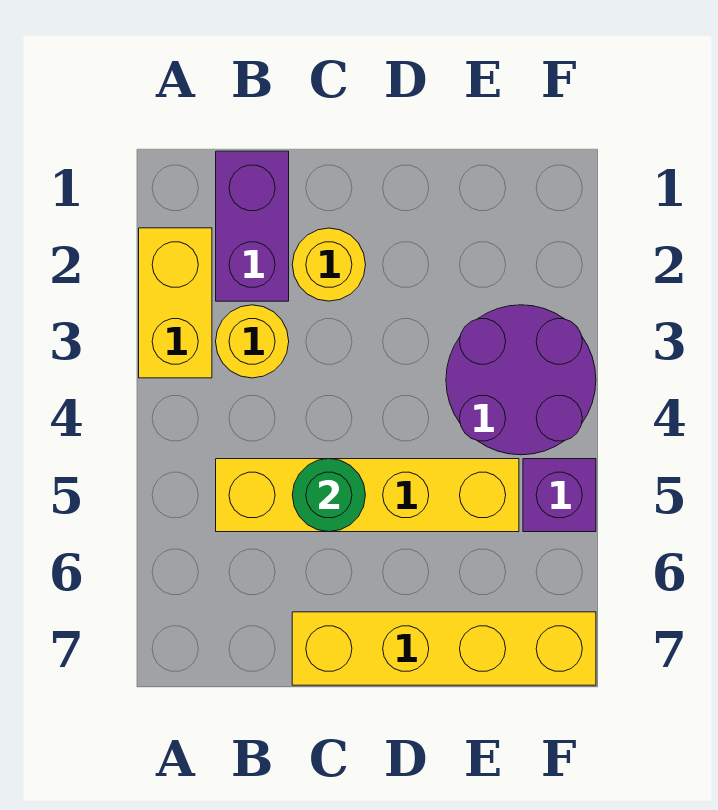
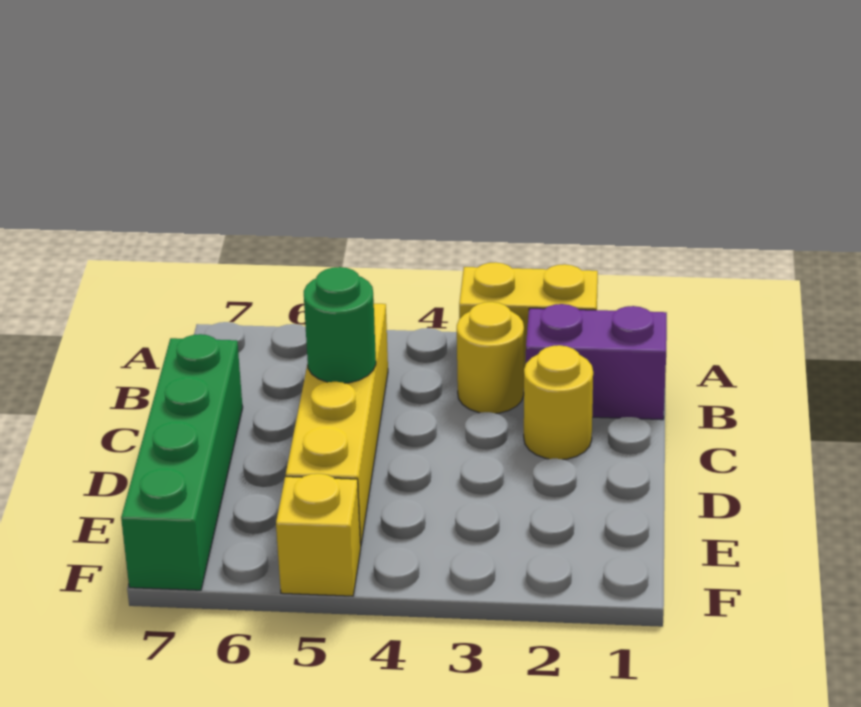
yellow 1x4 brick [292,612,596,685] -> green 1x4 brick [121,334,243,590]
purple 2x2 round brick [446,305,596,455] -> none
purple 1x1 brick [523,459,596,532] -> yellow 1x1 brick [276,474,361,596]

